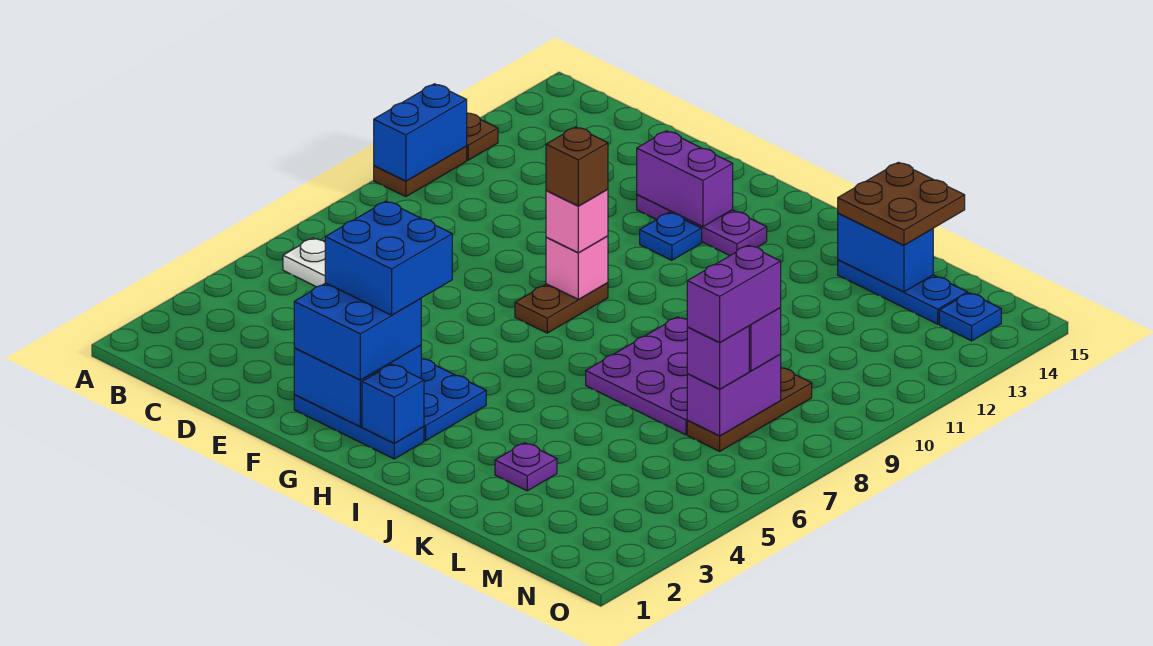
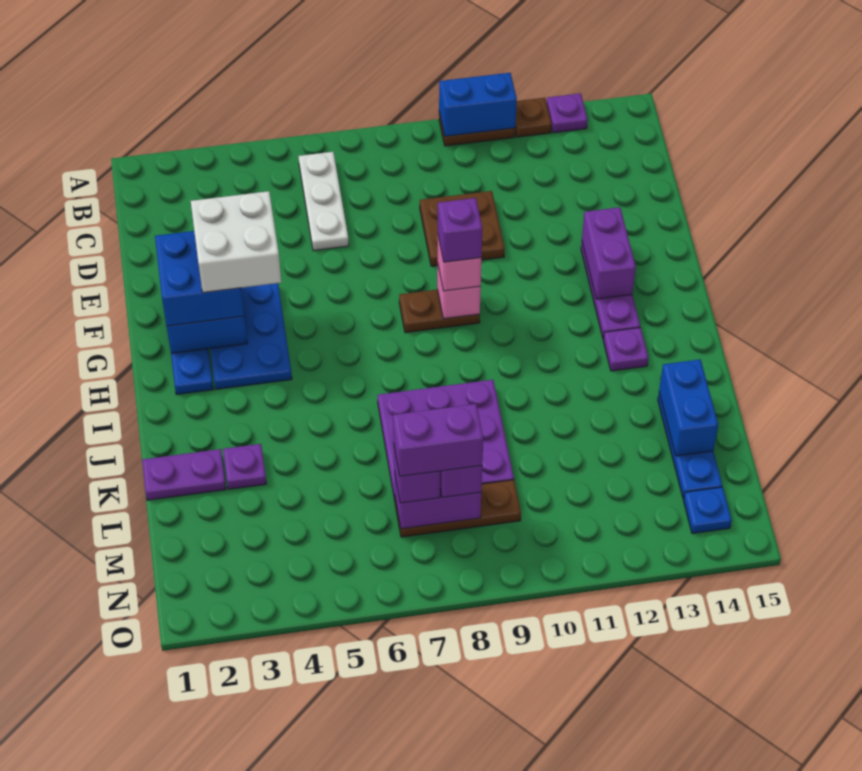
none -> purple 1x1 plate [547,93,588,133]
blue 2x2 brick [325,201,452,315] -> white 2x2 brick [191,191,281,293]
brown 1x1 brick [546,127,608,206] -> purple 1x1 brick [438,198,482,262]
blue 1x1 plate [640,212,702,260] -> none
blue 1x1 brick [362,364,424,443] -> none
none -> purple 1x1 plate [603,328,648,371]
none -> purple 1x2 plate [142,449,226,500]
brown 2x2 plate [838,162,965,245] -> brown 2x2 plate moved to [420,191,505,266]

